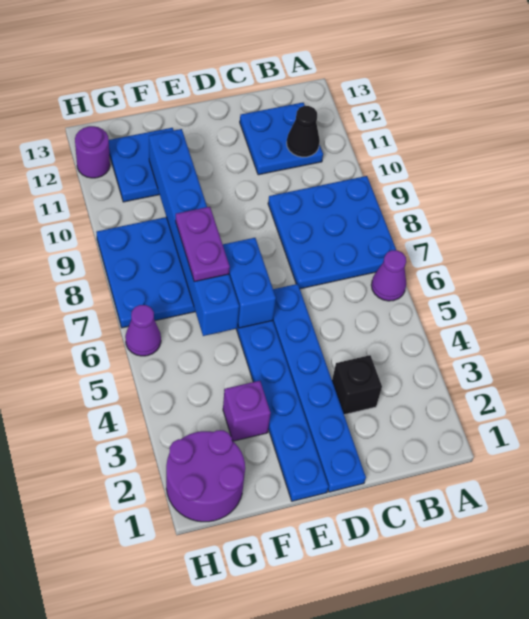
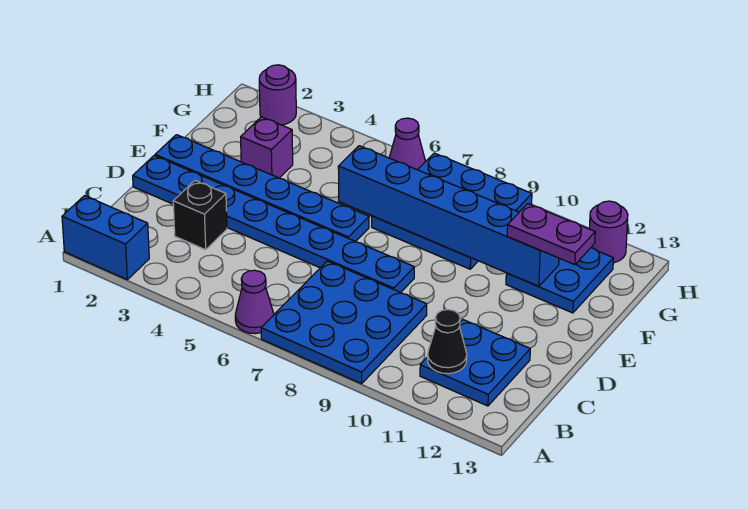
blue 1x6 plate [273,284,366,492] -> blue 1x8 plate [133,156,414,293]
blue 1x2 brick [223,238,276,328] -> blue 1x2 brick moved to [62,196,149,279]
purple 1x2 plate [176,207,230,282] -> purple 1x2 plate moved to [507,204,595,265]
purple 2x2 round brick [166,430,245,522] -> purple 1x1 round brick [259,65,296,125]

